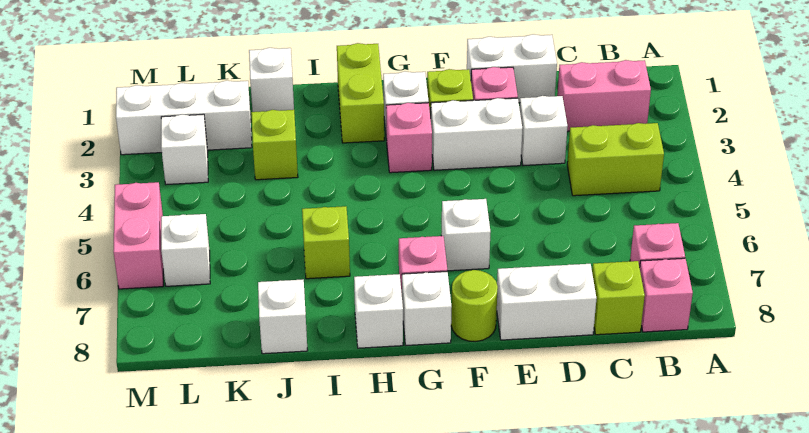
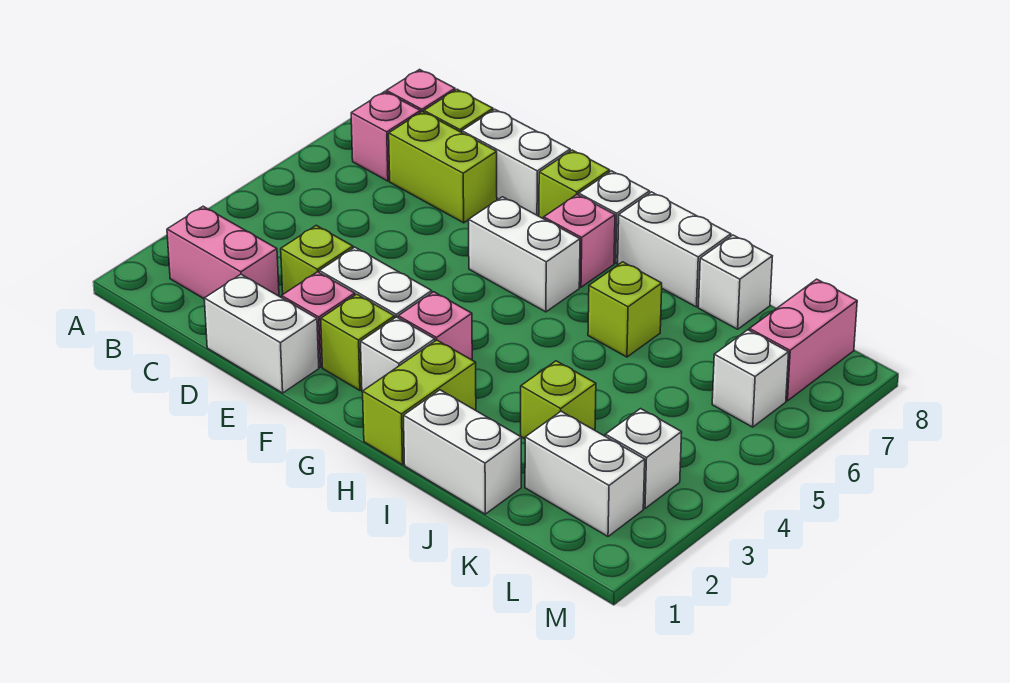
lime 1x2 brick [567,123,664,196] -> lime 1x2 brick moved to [389,112,497,223]
white 1x1 brick [520,96,568,166] -> lime 1x1 brick [281,225,353,294]
white 1x1 brick [441,199,491,271] -> white 1x2 brick [469,197,580,312]
lime 1x1 round brick [451,270,498,342] -> lime 1x1 brick [539,150,610,219]
white 1x1 brick [354,274,403,348] -> white 1x2 brick [618,192,731,307]
white 1x1 brick [249,48,294,112] -> white 1x2 brick [404,390,521,514]
white 1x3 brick [116,81,252,155] -> white 1x2 brick [525,411,645,536]
pink 1x2 brick [113,182,163,289] -> pink 1x2 brick moved to [749,279,857,401]

